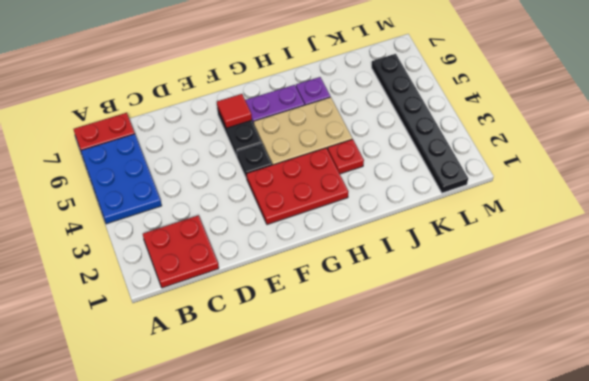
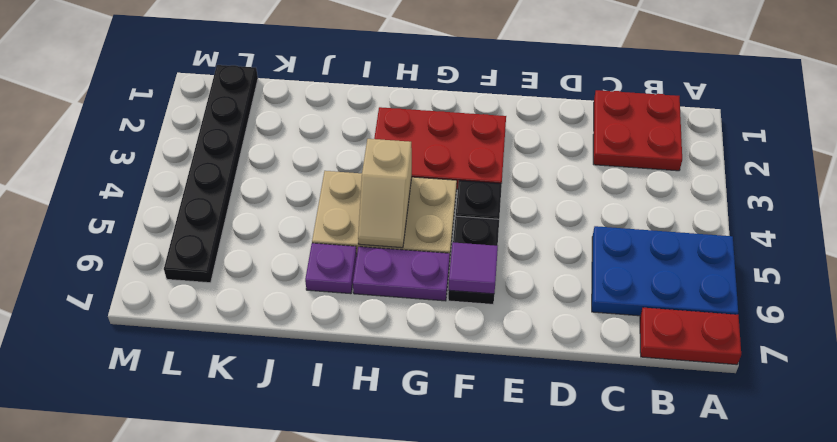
blue 2x3 plate [81,134,162,224] -> blue 2x3 plate turned to [592,226,738,316]
red 1x1 tile [217,94,252,128] -> purple 1x1 tile [449,242,498,294]
none -> tan 1x2 slope [358,139,412,248]
red 1x1 plate [328,139,364,174] -> none

